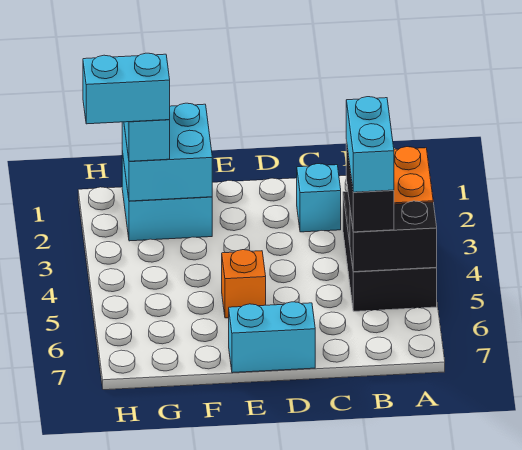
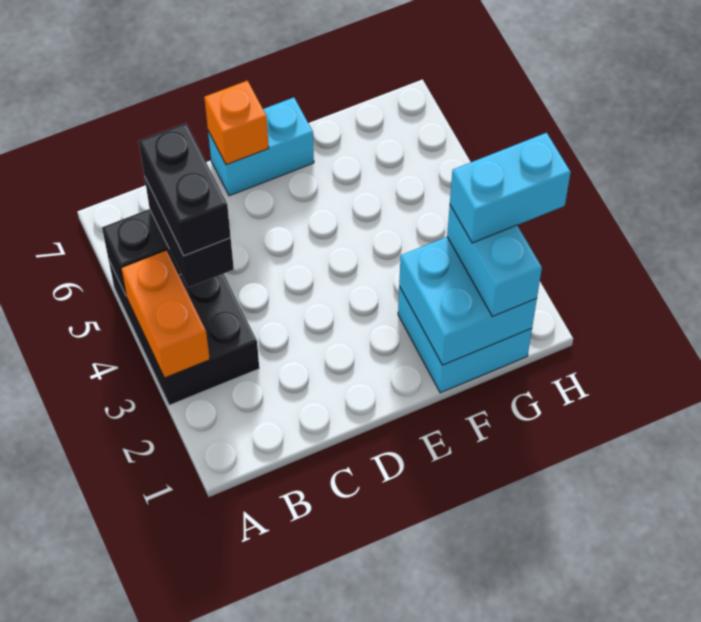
cyan 1x2 brick [346,97,394,192] -> black 1x2 brick [139,123,231,256]
cyan 1x1 brick [297,164,341,232] -> none
orange 1x1 brick [222,250,266,318] -> orange 1x1 brick moved to [204,81,269,165]

